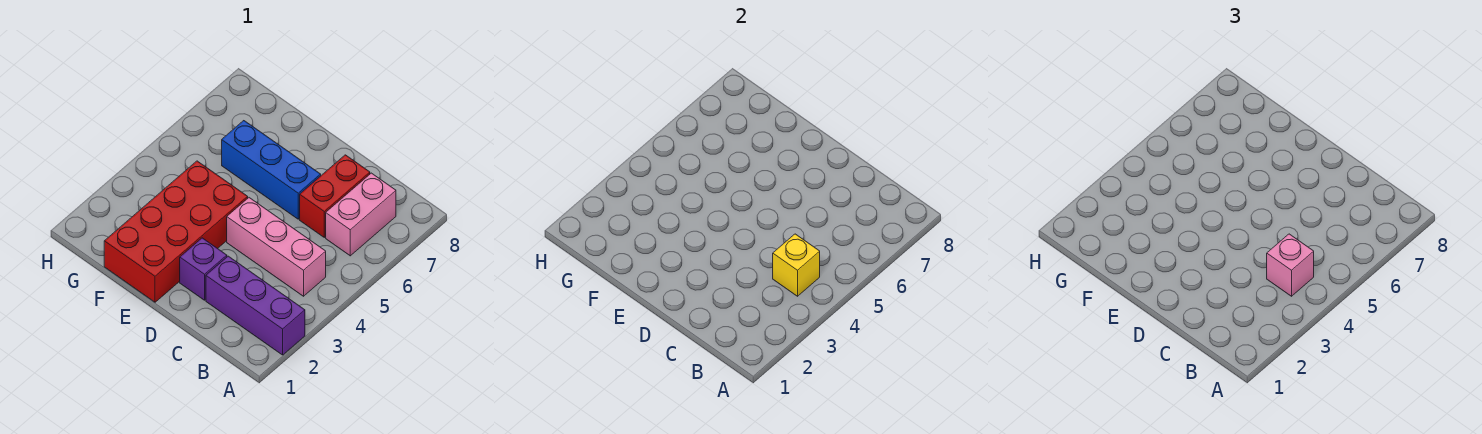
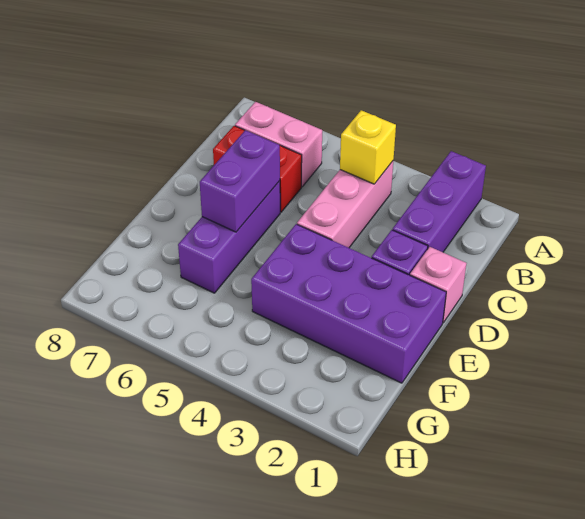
pink 1x1 brick [1267,234,1314,296] -> pink 1x1 brick moved to [410,247,466,323]
blue 1x3 brick [222,121,321,219] -> purple 1x3 brick [178,181,280,293]
none -> purple 1x2 brick [200,130,280,232]
red 2x4 brick [104,161,248,302] -> purple 2x4 brick [251,224,446,383]

